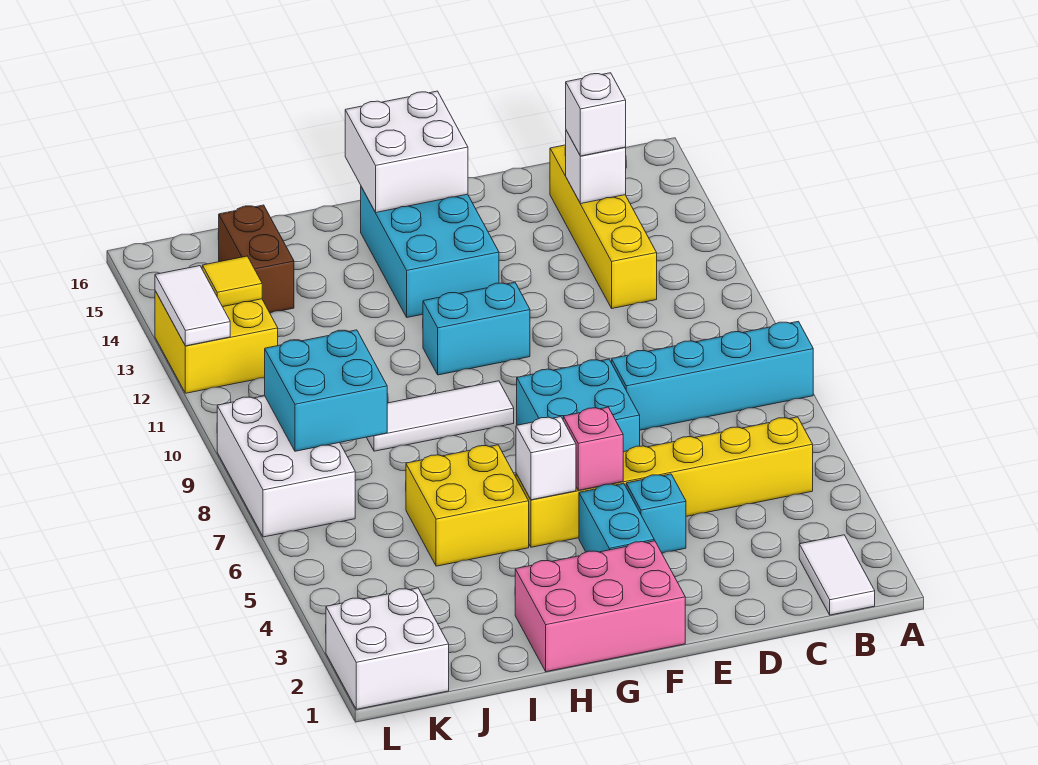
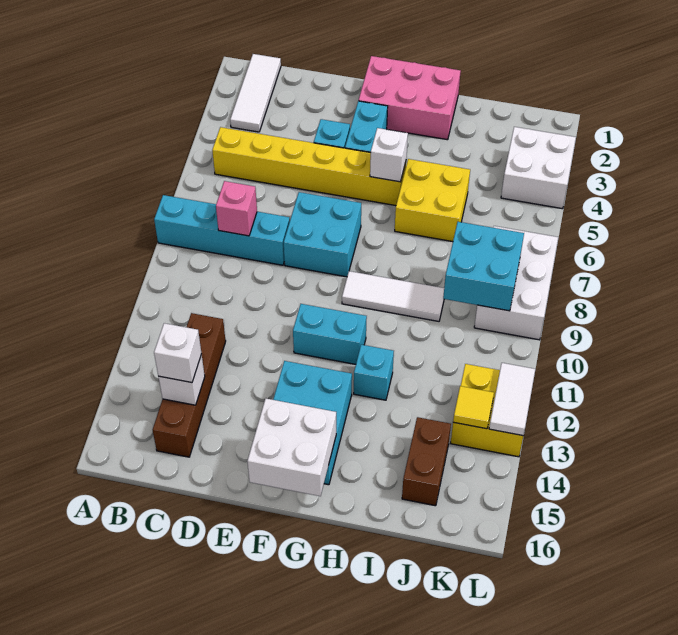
white 1x2 tile [799,535,875,615] -> white 1x3 tile [230,54,281,132]
yellow 1x4 brick [550,145,657,308] -> brown 1x4 brick [153,313,226,457]
pink 1x1 brick [563,407,623,490] -> pink 1x1 brick moved to [216,181,257,236]
none -> cyan 1x1 brick [354,345,394,400]
white 2x2 brick [326,588,449,709] -> white 2x2 brick moved to [501,127,576,209]

